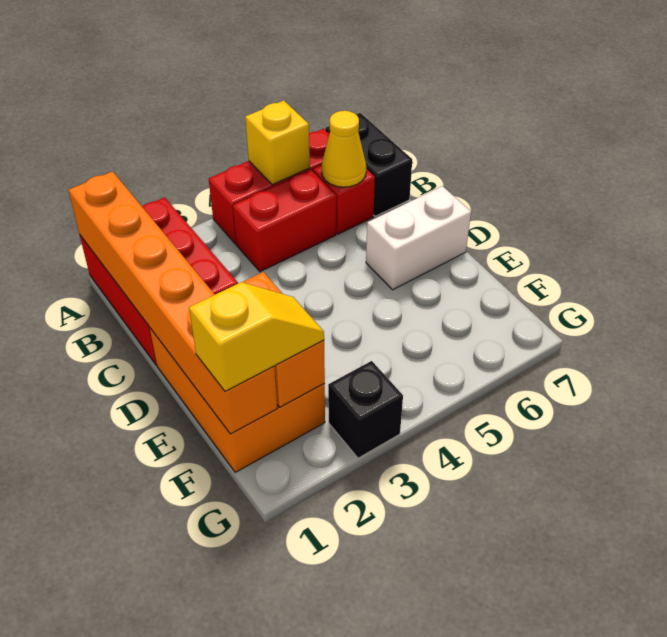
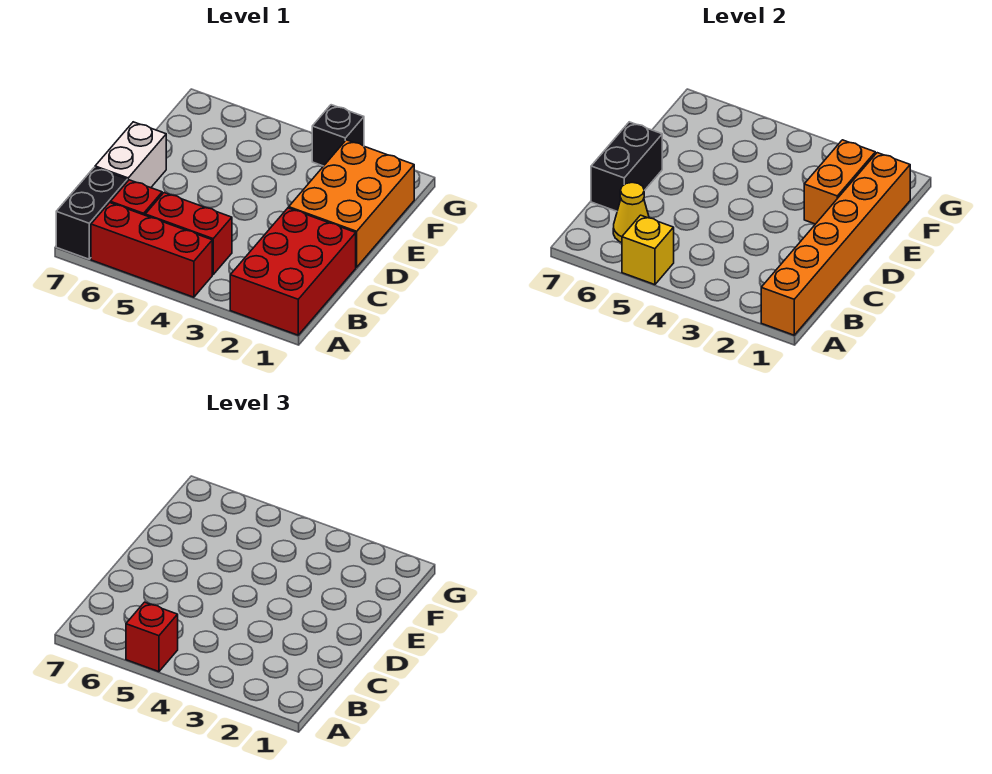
none -> red 1x1 brick [126,602,178,672]
none -> black 1x2 brick [591,122,662,211]
white 1x2 brick [366,186,471,290] -> white 1x2 brick turned to [95,122,166,188]
yellow 1x2 slope [189,282,324,391] -> none

